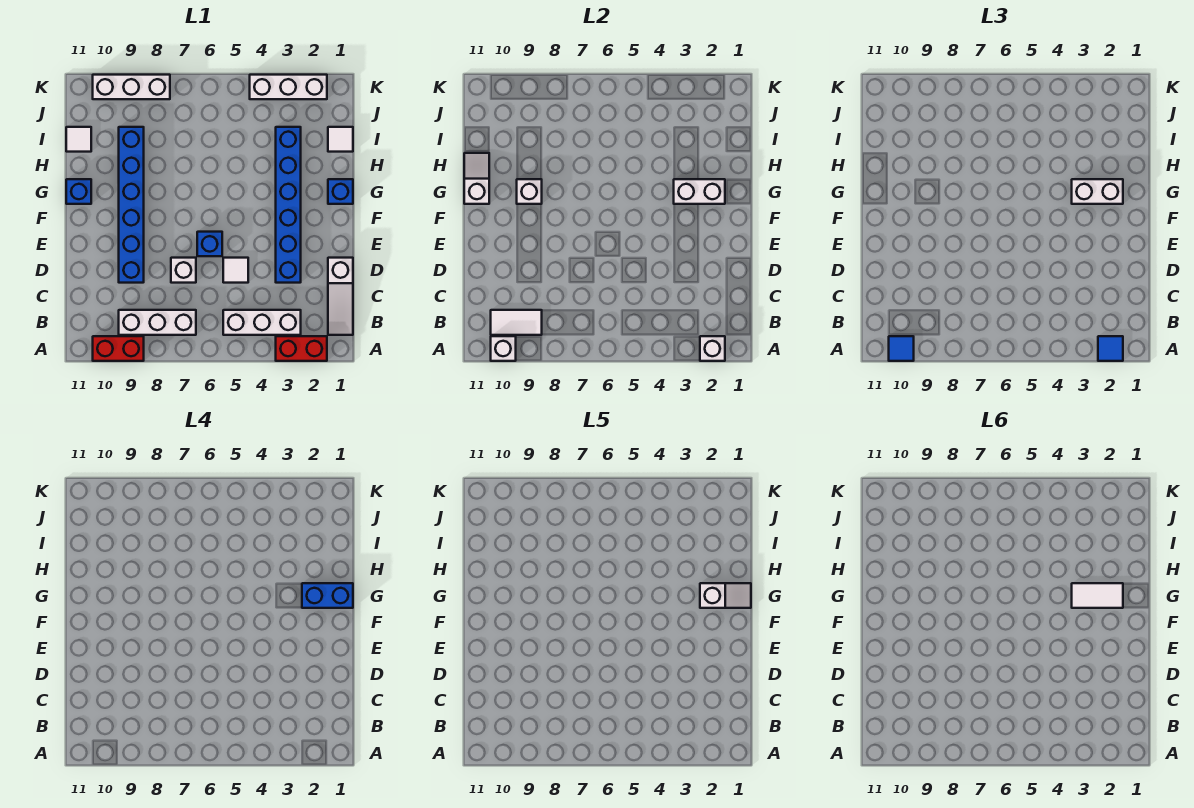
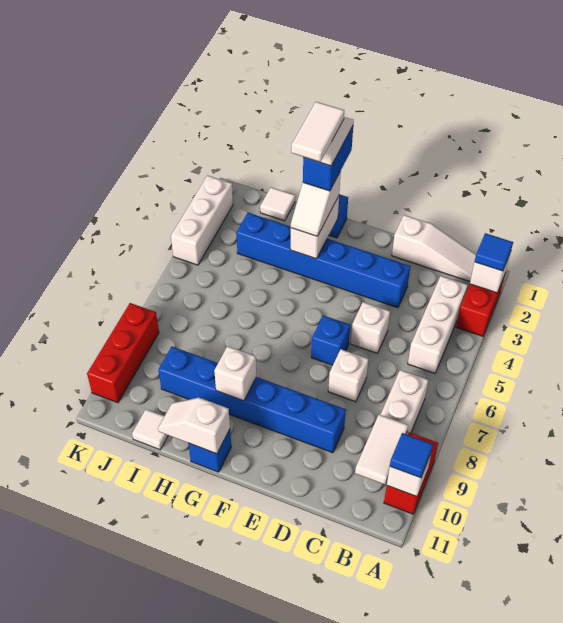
white 1x1 tile [223,258,248,283] -> white 1x1 brick [351,302,390,353]
white 1x2 brick [1072,179,1123,204] -> white 1x2 slope [290,172,341,236]
white 1x3 brick [93,75,170,99] -> red 1x3 brick [87,303,159,403]

